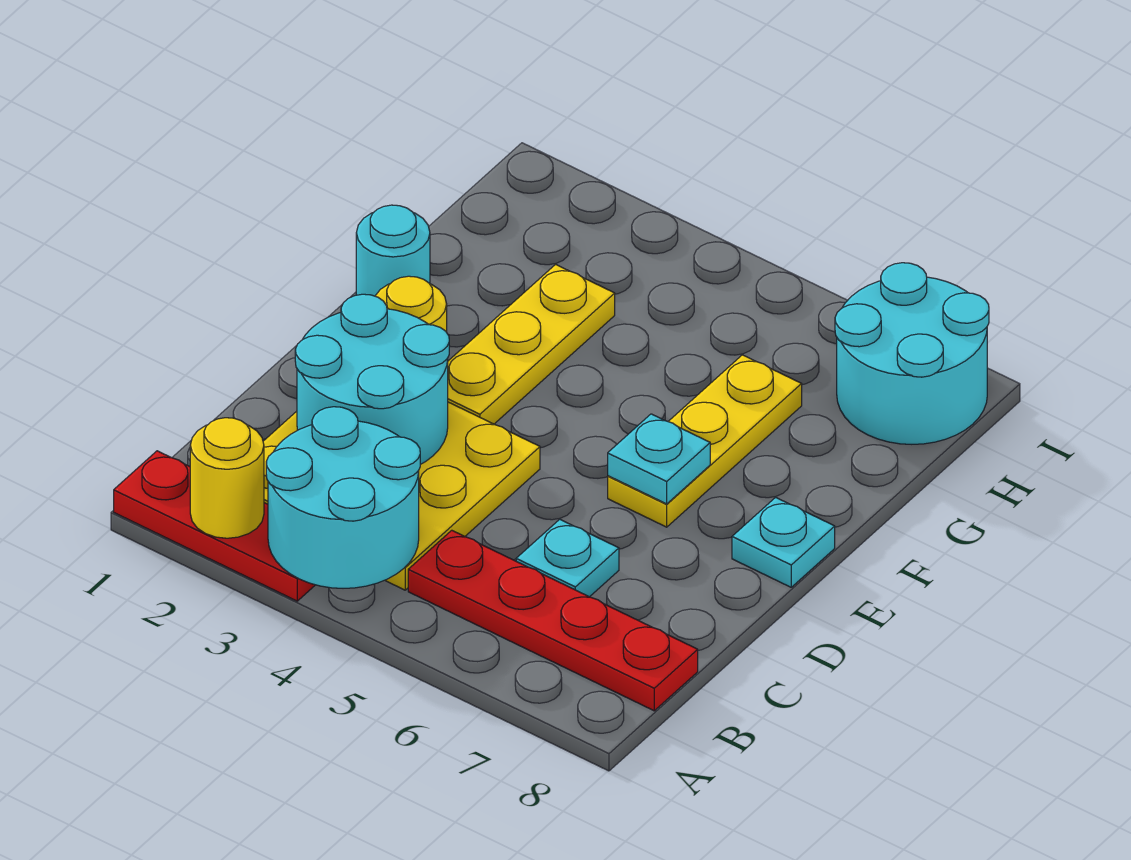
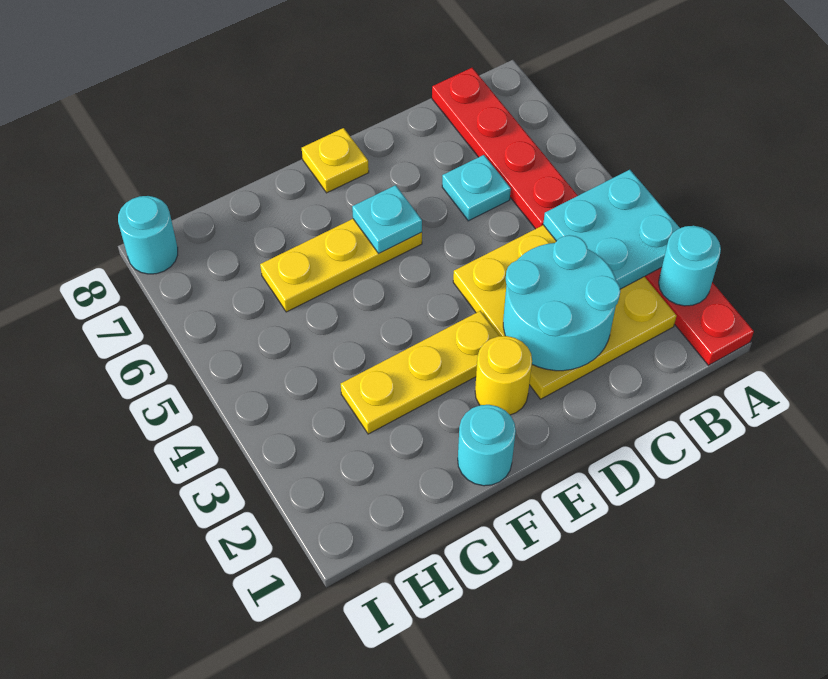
yellow 1x1 round brick [190,418,264,538] -> cyan 1x1 round brick [659,226,721,306]
cyan 2x2 round brick [266,407,420,588] -> cyan 2x2 plate [543,170,680,289]
cyan 1x1 plate [732,497,835,587] -> yellow 1x1 plate [302,128,369,193]
cyan 2x2 round brick [835,263,989,444] -> cyan 1x1 round brick [118,196,178,274]

